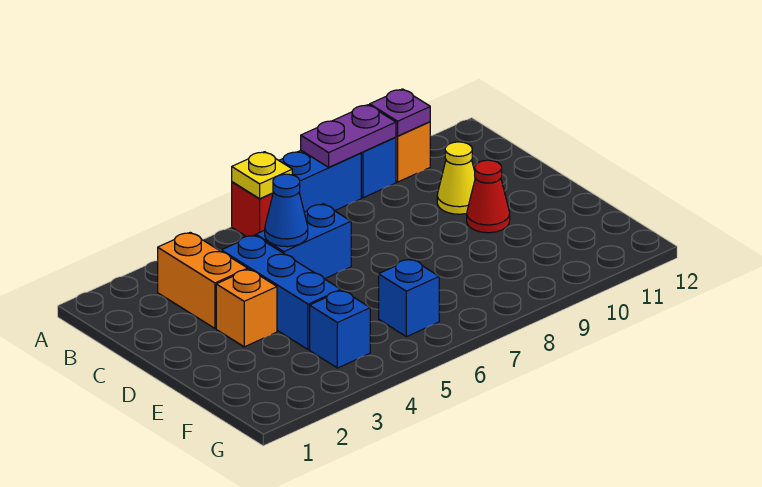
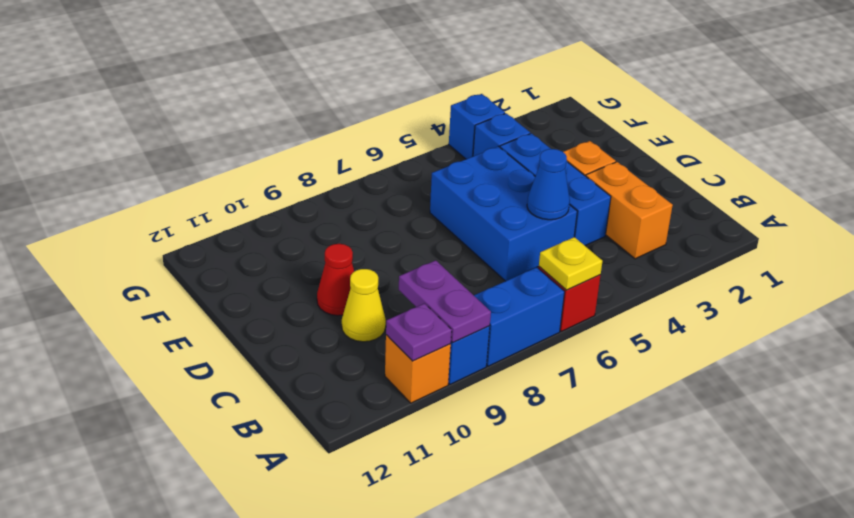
purple 1x2 plate [301,105,396,167] -> purple 1x2 plate turned to [399,260,491,343]
blue 1x2 brick [256,204,351,279] -> blue 2x3 brick [430,146,577,281]
blue 1x1 brick [379,259,439,337] -> blue 1x1 brick moved to [449,94,505,159]

